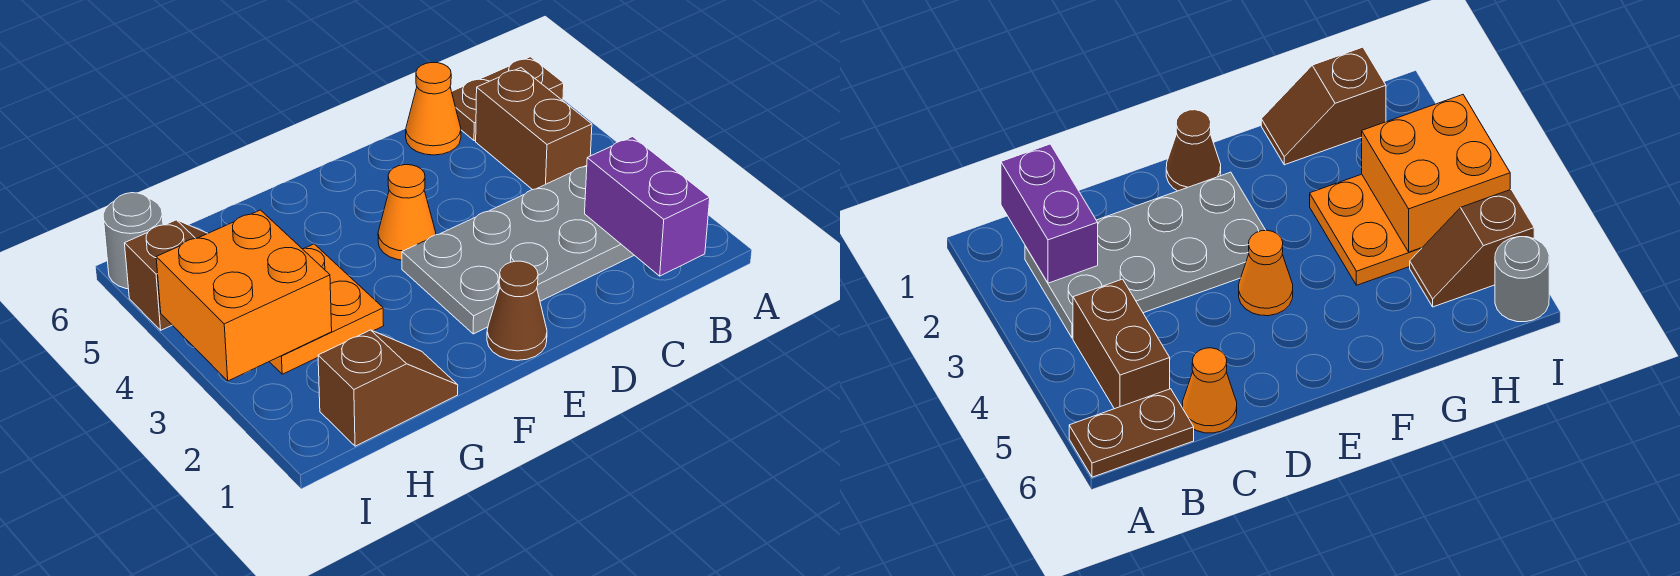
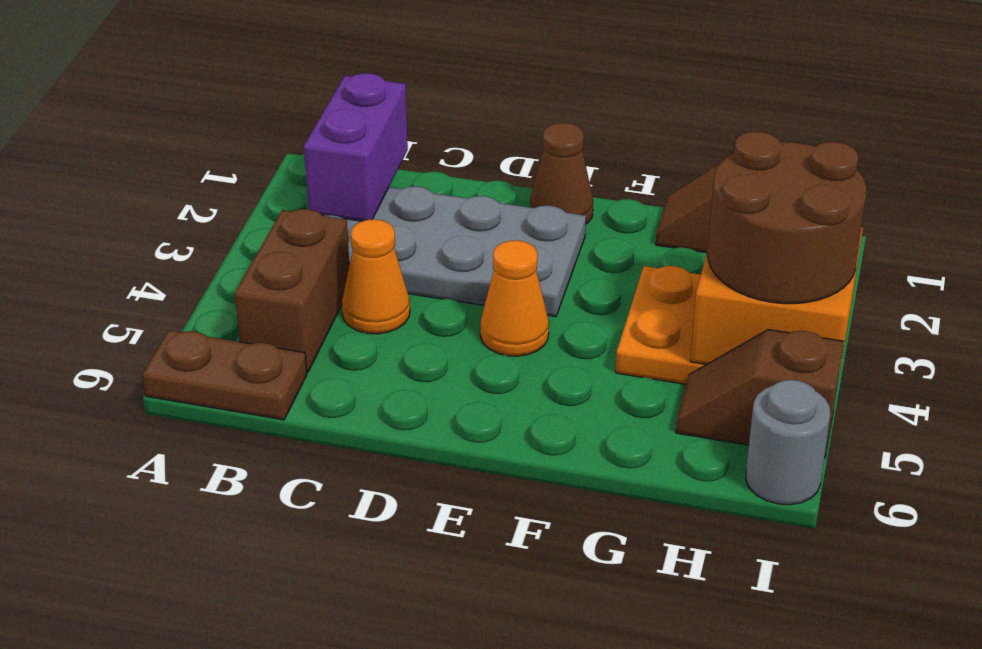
orange 1x1 cone [406,63,461,155] -> orange 1x1 cone moved to [342,219,410,334]
none -> brown 2x2 round brick [707,132,866,304]

